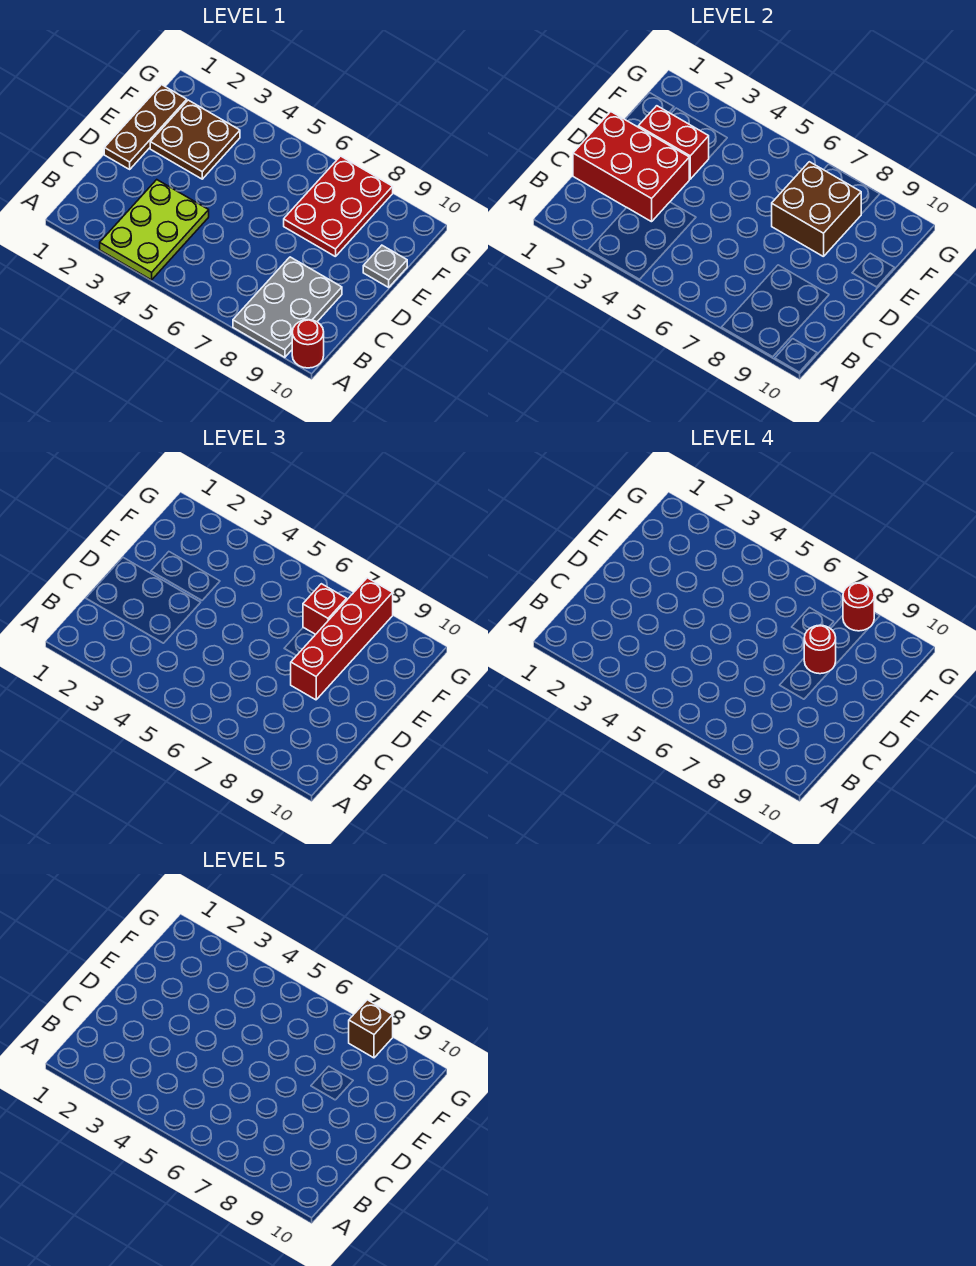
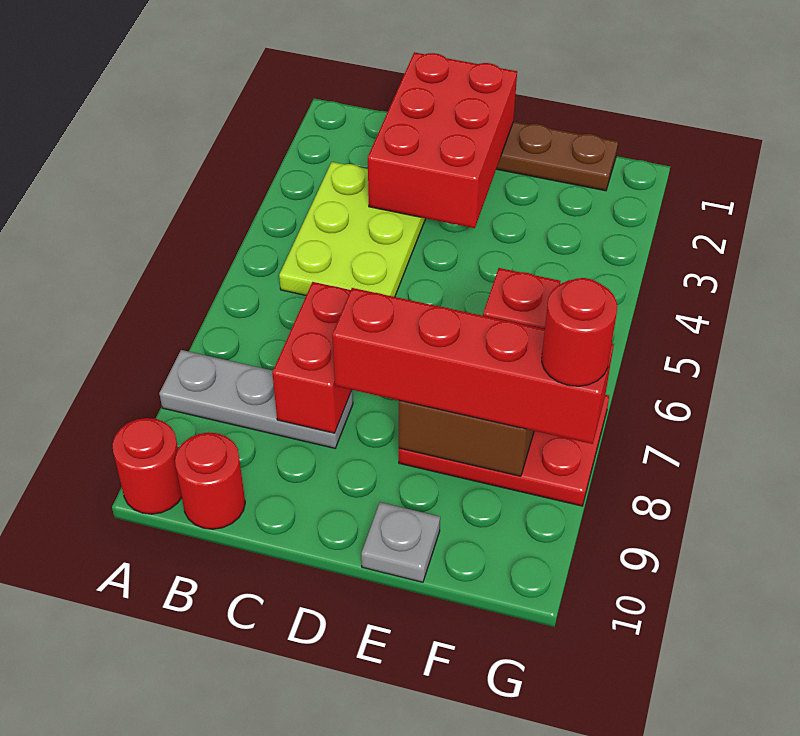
lime 2x3 plate [100,180,209,280] -> lime 2x3 plate turned to [279,162,426,297]
grey 2x3 plate [233,257,342,357] -> grey 1x3 plate [159,350,353,448]
brown 2x2 plate [150,100,240,179] -> none
red 1x2 brick [638,106,709,179] -> red 1x2 brick moved to [272,282,352,433]
red 1x1 round brick [804,625,836,674] -> red 1x1 round brick moved to [175,432,245,529]
brown 1x1 brick [349,1000,393,1058] -> none

